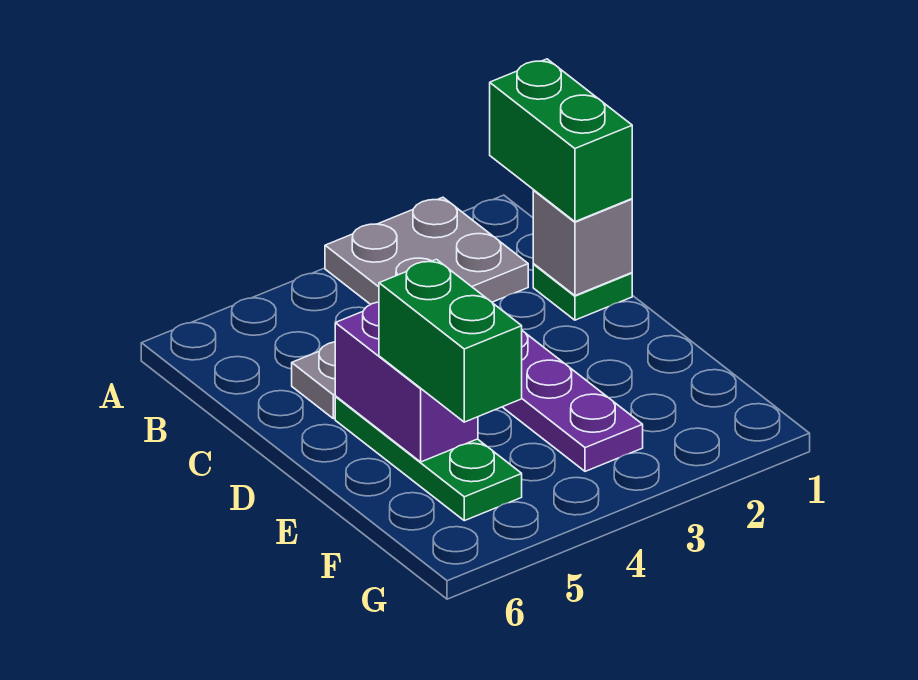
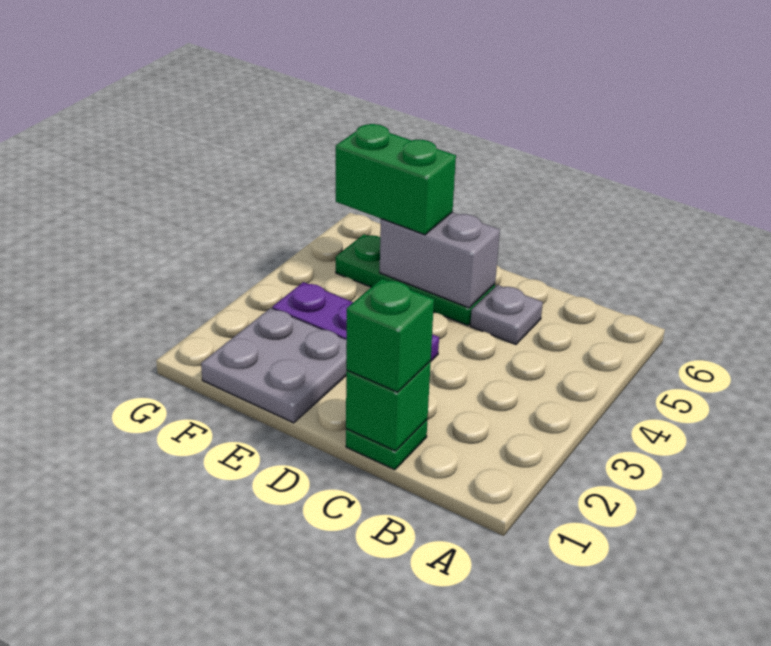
grey 2x2 plate [325,197,528,304] -> grey 2x2 plate moved to [201,308,347,423]
green 1x2 brick [490,59,632,222] -> green 1x1 brick [346,279,434,392]
grey 1x1 brick [533,190,632,295] -> green 1x1 brick [346,361,431,451]
purple 1x2 brick [335,302,478,462] -> grey 1x2 brick [380,212,500,308]

